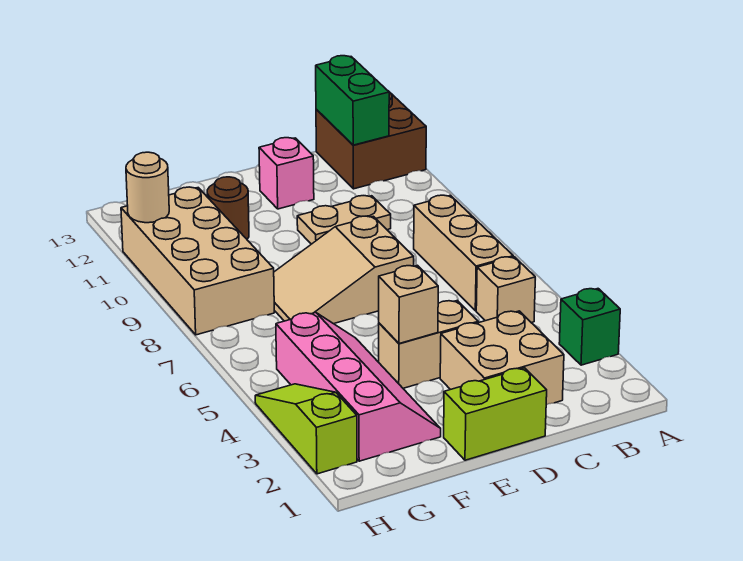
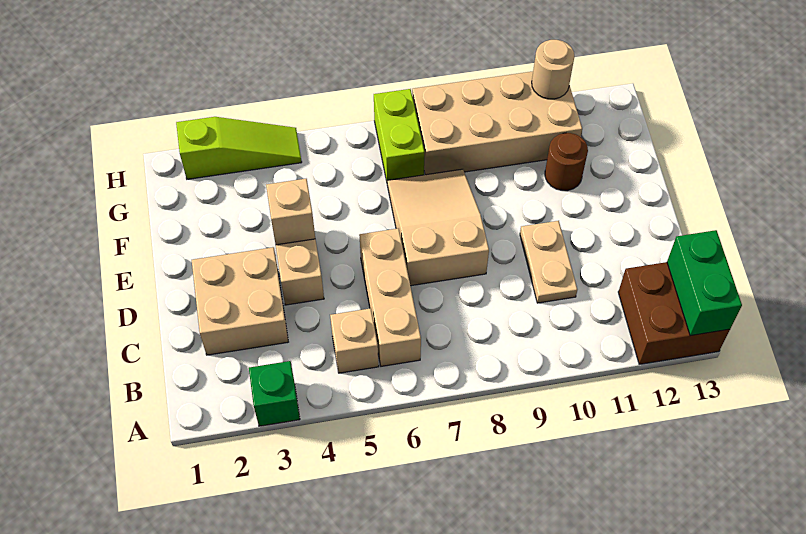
tan 1x3 brick [414,195,513,311] -> tan 1x3 brick turned to [359,228,421,366]
green 1x2 brick [316,56,389,145] -> green 1x2 brick turned to [667,230,742,336]
lime 1x2 brick [444,368,547,460] -> lime 1x2 brick moved to [374,89,425,181]
pink 1x1 brick [259,138,314,209] -> none
pink 2x4 slope [276,313,441,461] -> none

